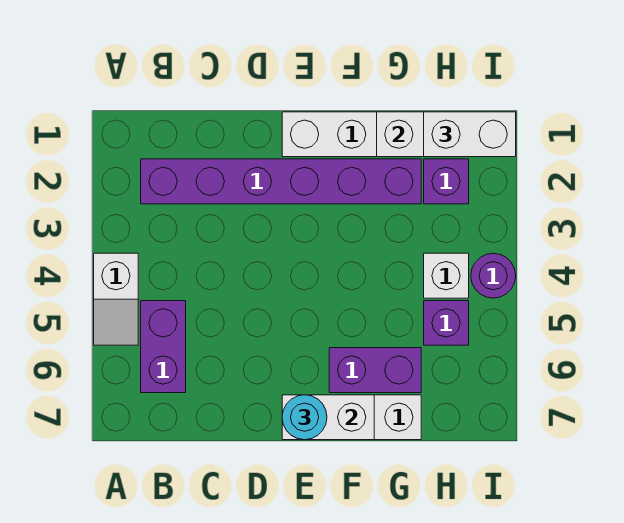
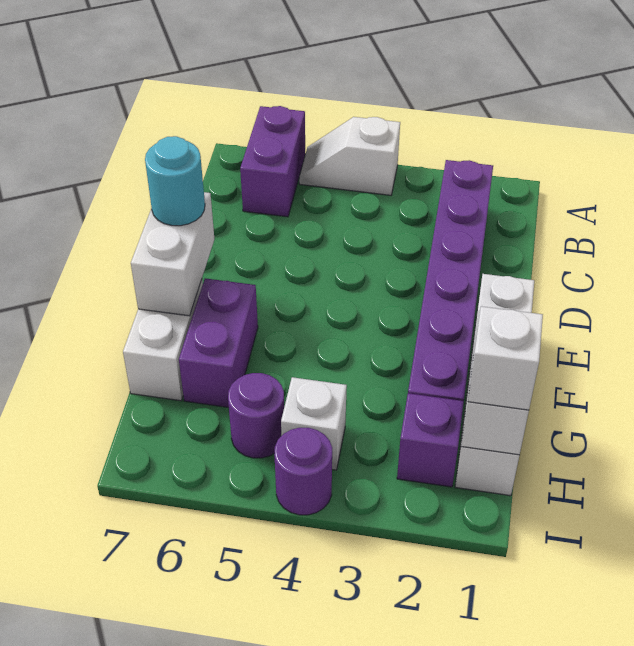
purple 1x2 brick [141,301,186,393] -> purple 1x2 brick turned to [240,106,305,217]
white 1x2 brick [424,112,516,157] -> white 1x1 brick [468,306,543,410]
purple 1x1 brick [424,301,469,345] -> purple 1x1 round brick [228,373,284,458]

